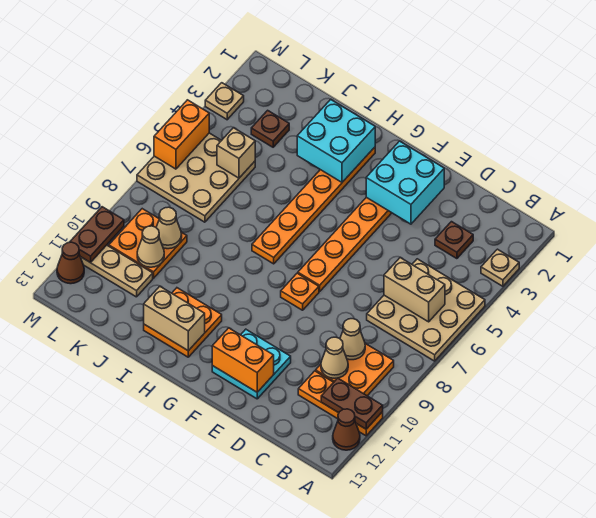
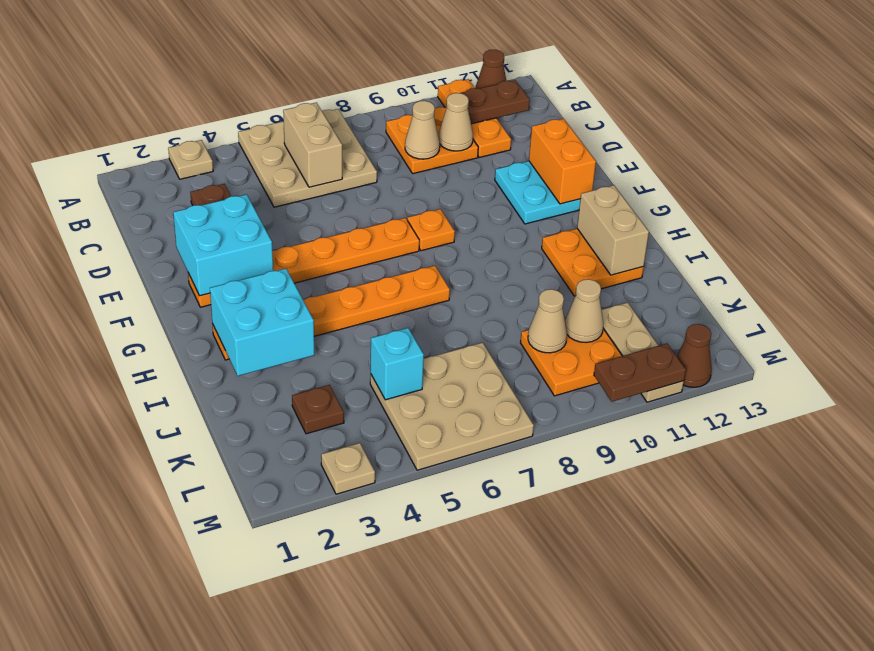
brown 1x2 plate [321,378,383,429] -> brown 1x2 plate turned to [461,80,530,124]
tan 1x1 brick [217,128,255,178] -> cyan 1x1 brick [371,328,424,400]
orange 1x2 brick [154,100,209,169] -> none

